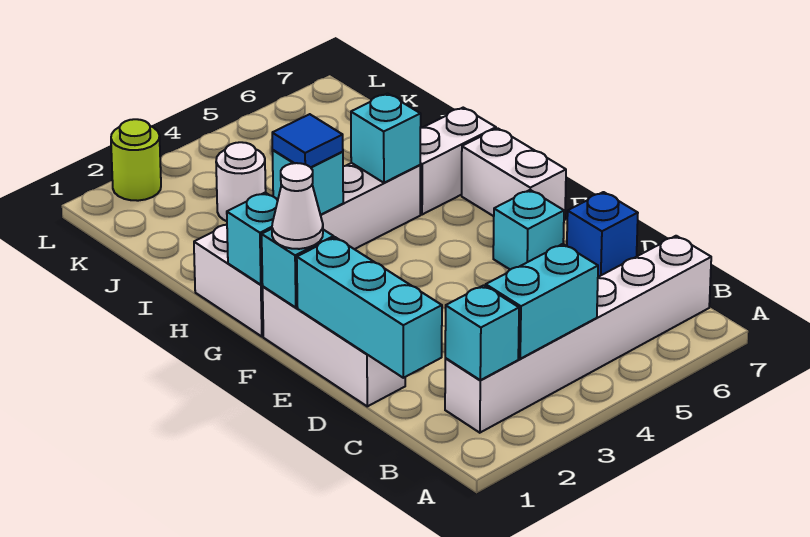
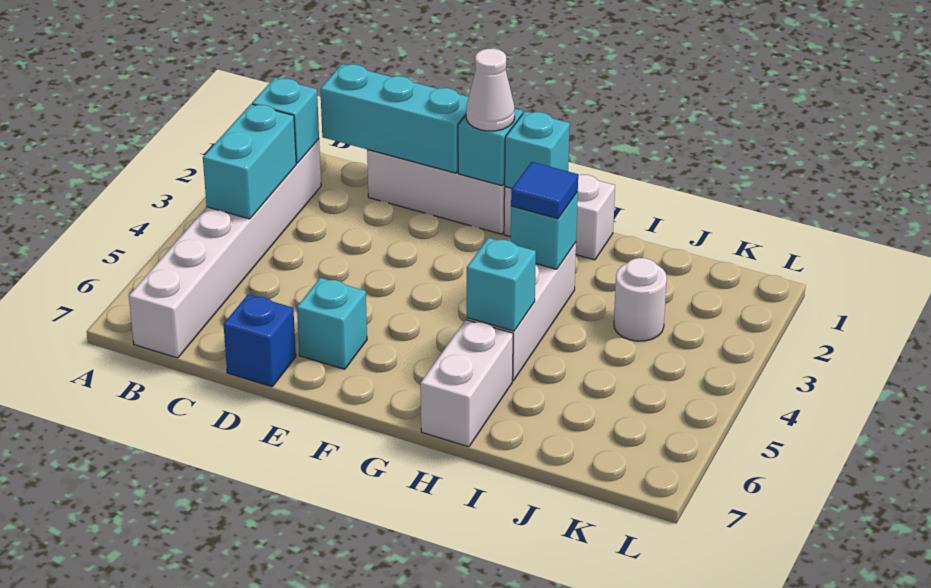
white 1x2 brick [462,128,566,220] -> none
lime 1x1 round brick [111,119,161,201] -> none

